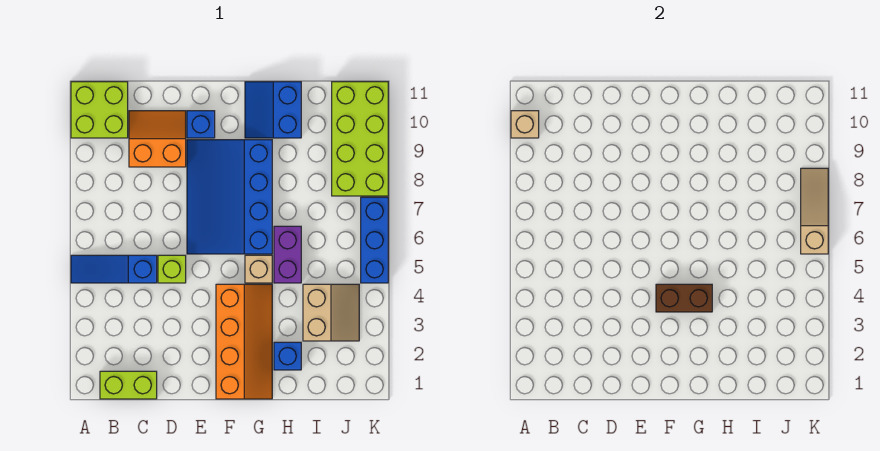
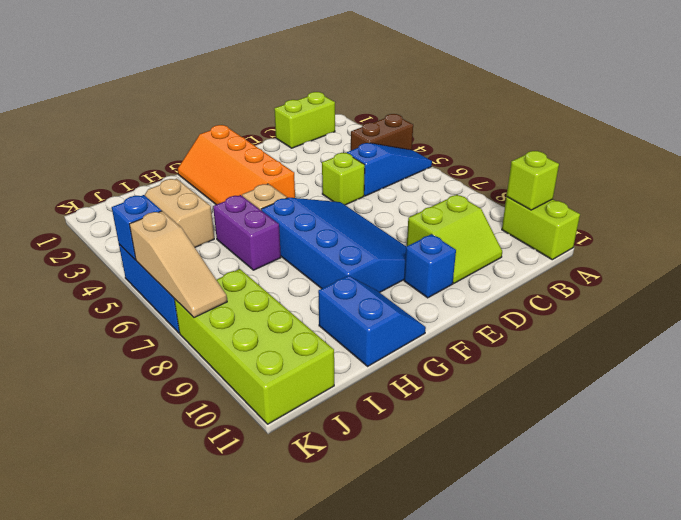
lime 2x2 brick [71,82,128,138] -> lime 1x2 brick [502,197,580,260]
tan 1x1 brick [511,111,539,138] -> lime 1x1 brick [507,151,559,210]
orange 2x2 slope [129,111,186,167] -> lime 2x2 slope [407,195,502,283]
brown 1x2 brick [656,284,712,312] -> brown 1x2 brick moved to [351,114,413,150]
blue 1x1 brick [274,342,301,370] -> blue 1x1 brick moved to [112,195,161,260]

